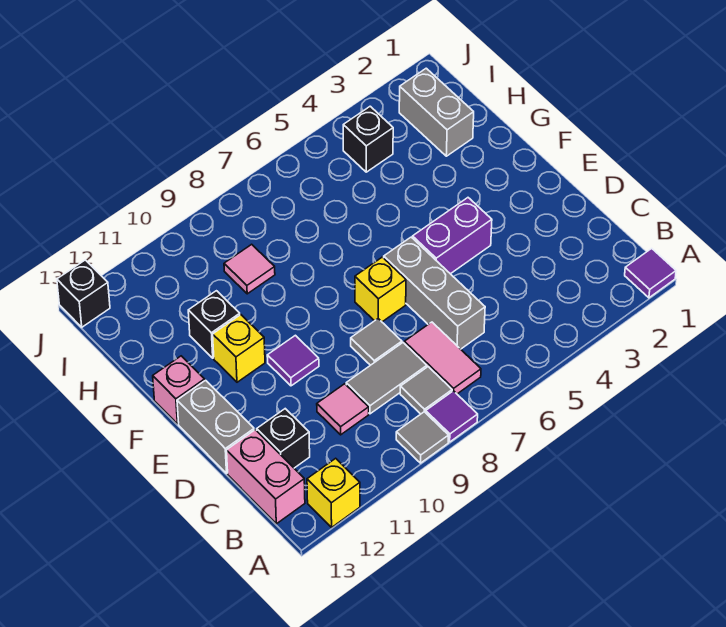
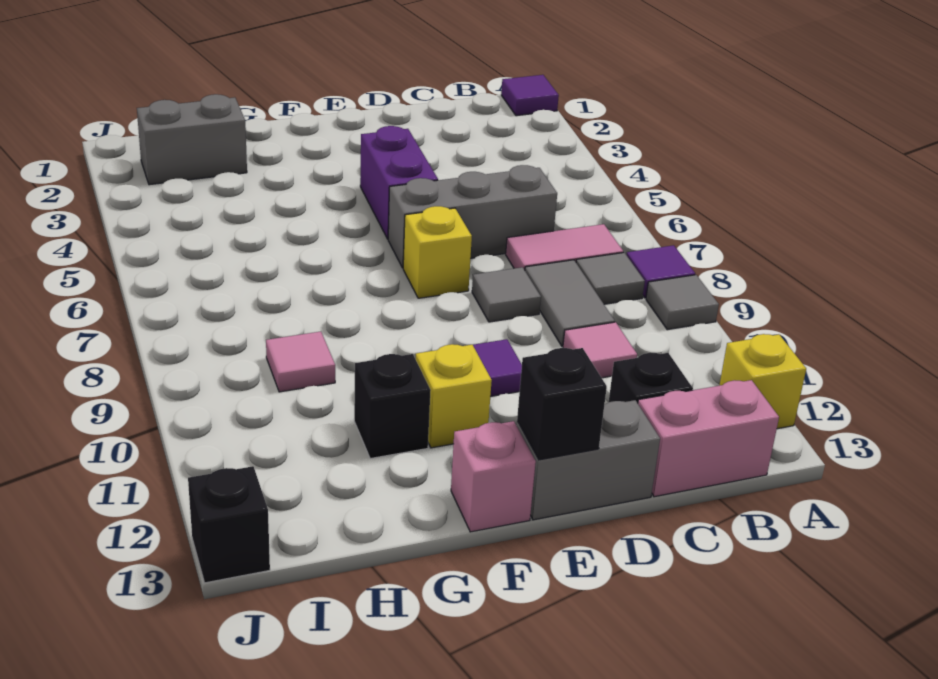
black 1x1 brick [343,106,393,172] -> black 1x1 brick moved to [517,348,607,460]

